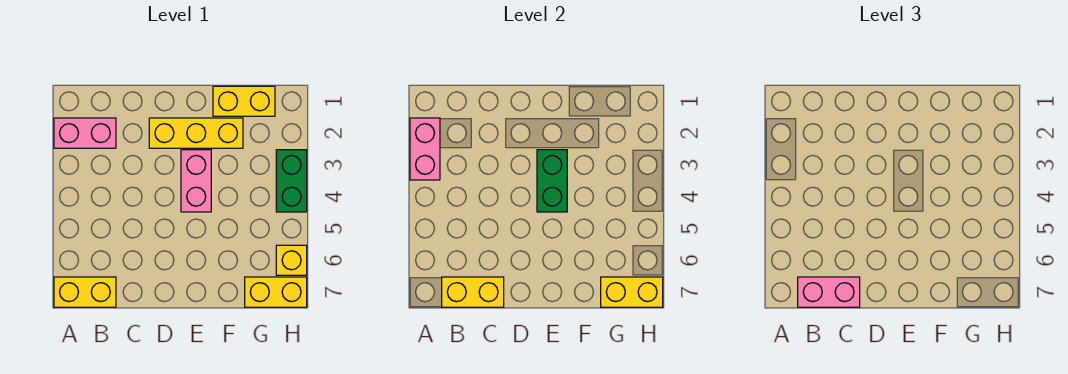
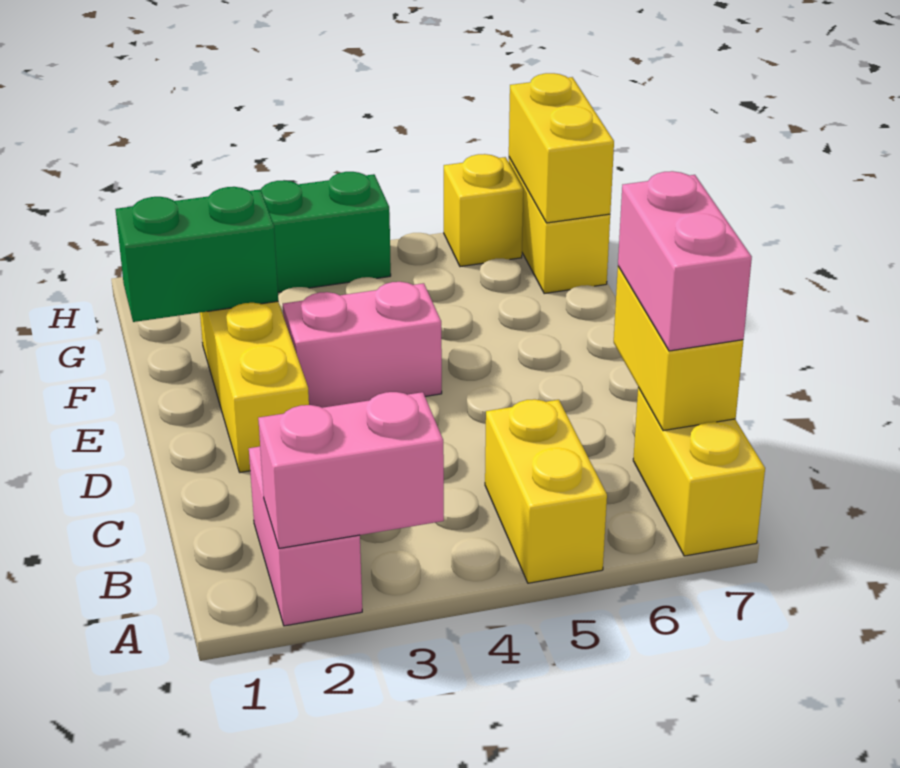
green 1x2 brick [537,150,567,212] -> green 1x2 brick moved to [116,187,278,322]
yellow 1x2 brick [213,86,275,116] -> yellow 1x2 brick moved to [485,399,607,583]

